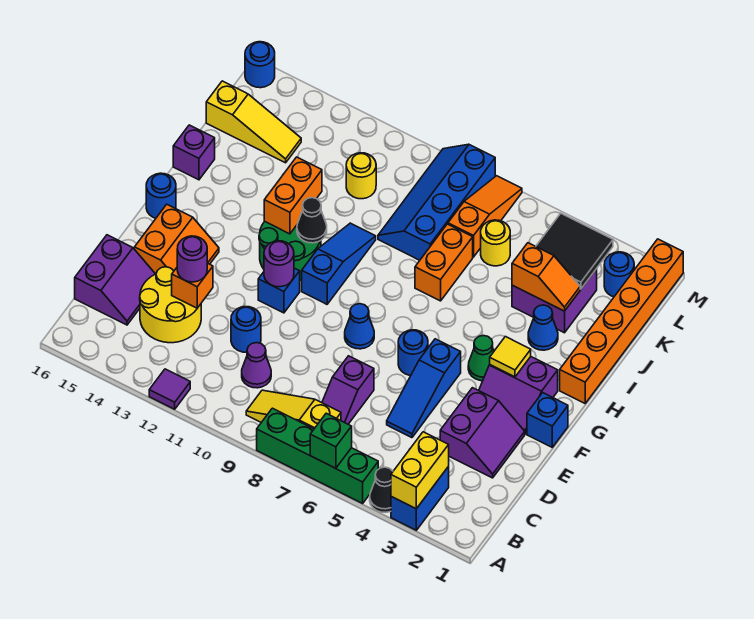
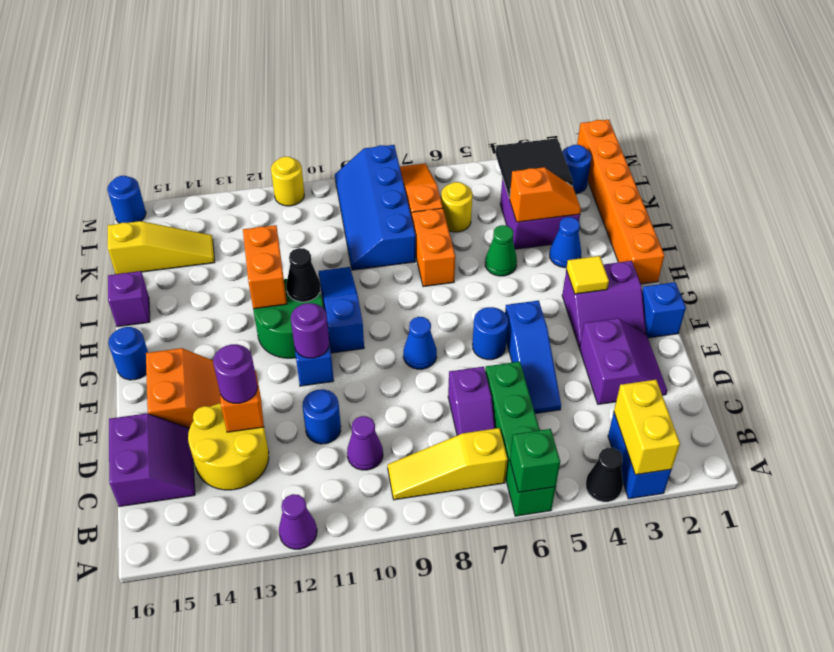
green 1x4 brick [257,408,378,503] -> green 1x4 brick turned to [485,362,556,516]
purple 1x1 tile [149,369,190,409] -> purple 1x1 cone [279,494,317,549]
green 1x1 cone [468,336,494,381] -> green 1x1 cone moved to [485,225,517,276]
yellow 1x1 round brick [346,153,376,199] -> yellow 1x1 round brick moved to [271,157,304,206]

